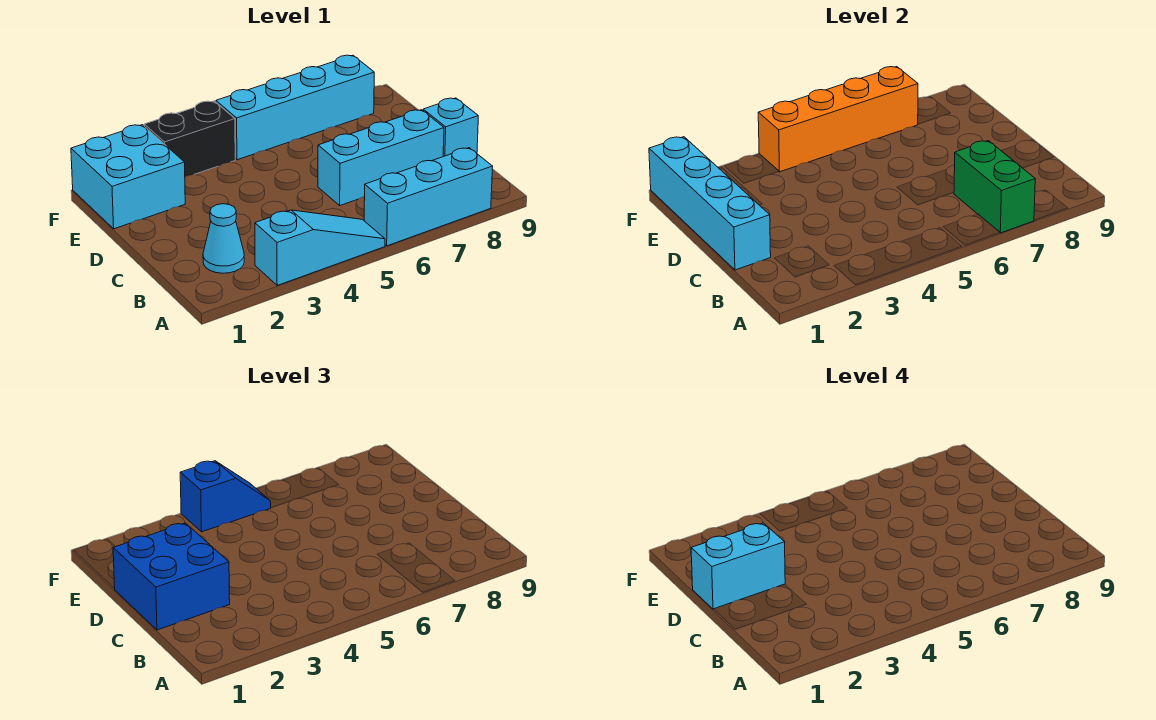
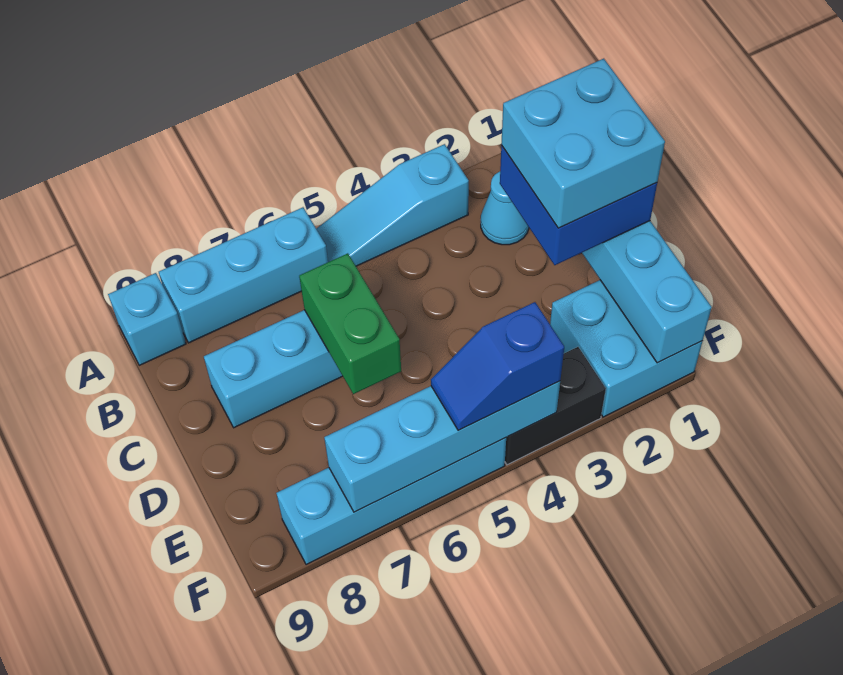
green 1x2 brick [954,141,1035,233] -> green 1x2 brick moved to [299,253,401,394]
cyan 1x1 brick [423,98,478,156] -> cyan 1x1 brick moved to [108,273,186,365]
cyan 1x2 brick [691,523,785,609] -> cyan 2x2 brick [501,59,665,228]
orange 1x4 brick [758,67,918,172] -> cyan 1x4 brick [324,381,560,512]

